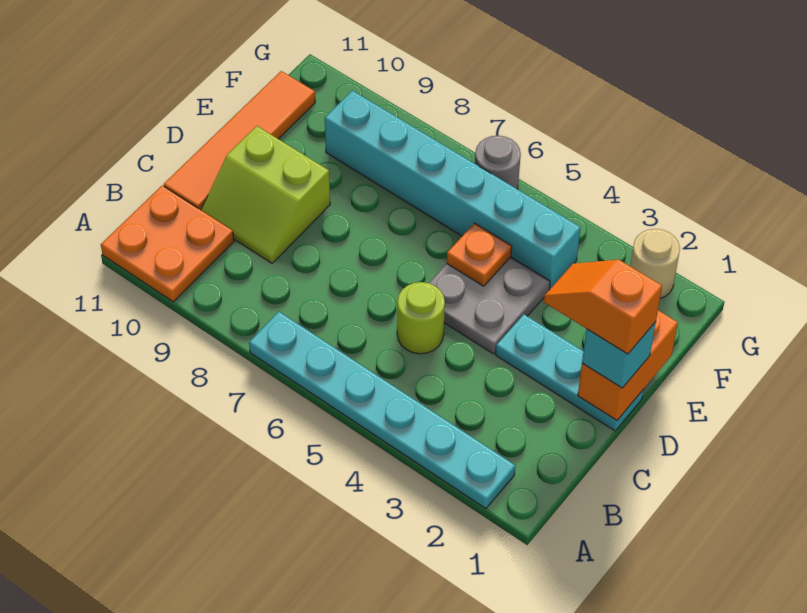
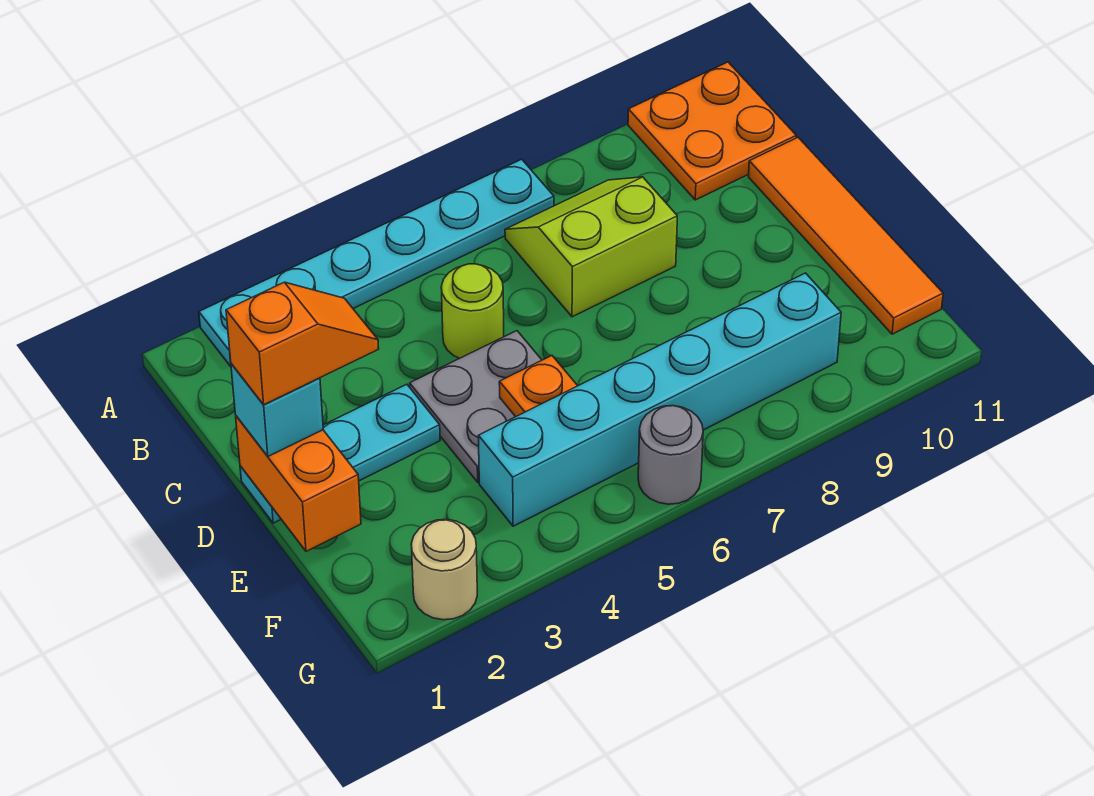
lime 2x2 slope [201,126,330,263] -> lime 2x2 slope moved to [505,177,677,317]

